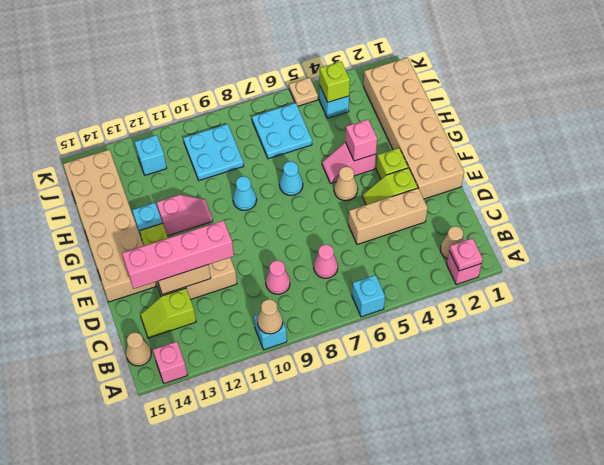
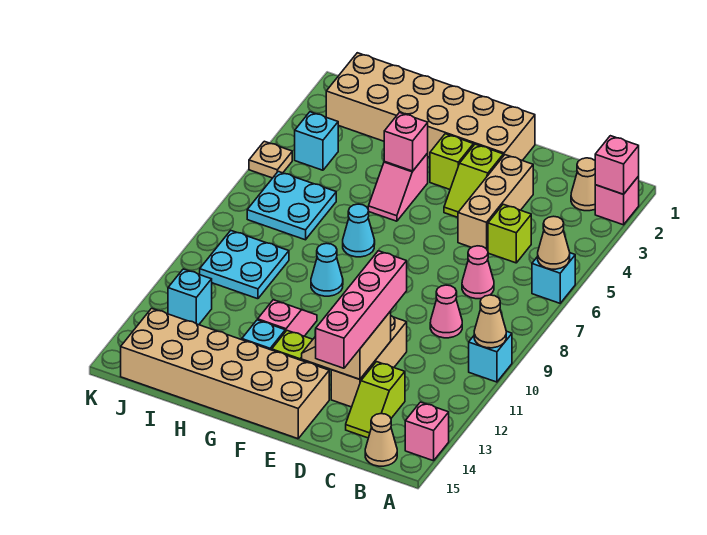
pink 1x1 plate [449,238,483,271] -> pink 1x1 brick [595,136,639,194]
tan 1x1 cone [334,167,358,201] -> tan 1x1 cone moved to [538,216,570,269]
lime 1x1 brick [320,62,350,102] -> lime 1x1 brick moved to [488,204,531,263]

